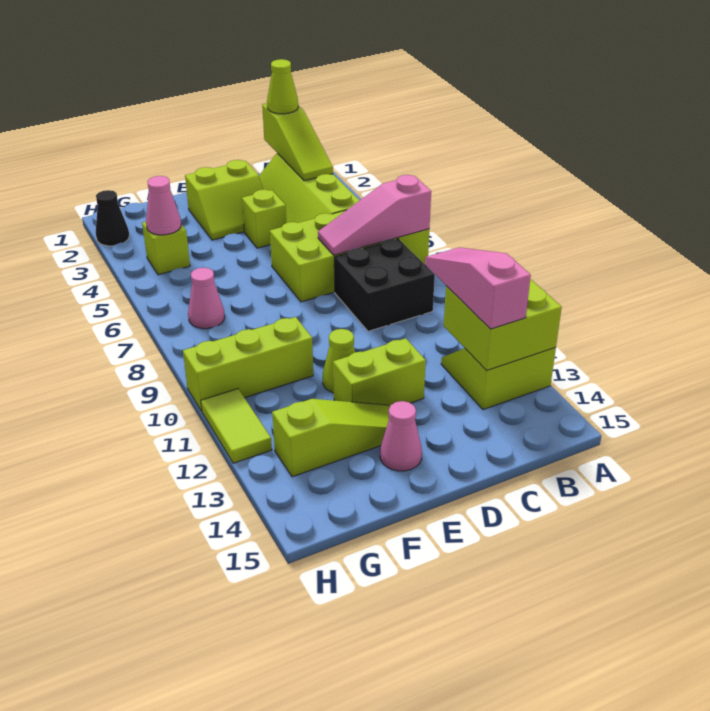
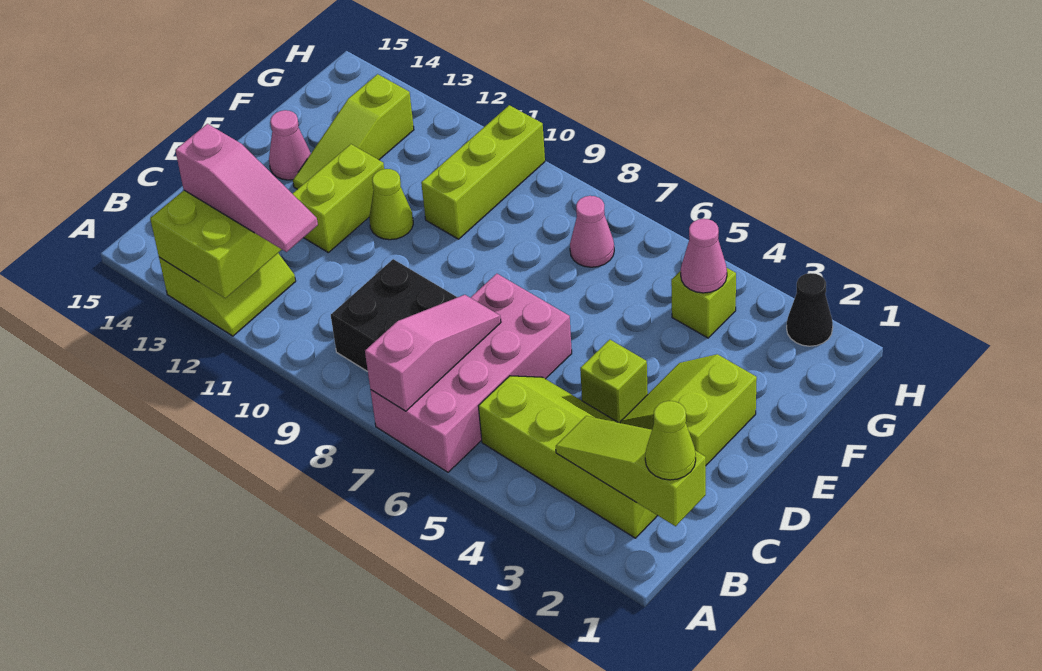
lime 2x4 brick [270,206,429,302] -> pink 2x4 brick [371,274,572,472]
lime 1x2 tile [201,389,272,463] -> none

